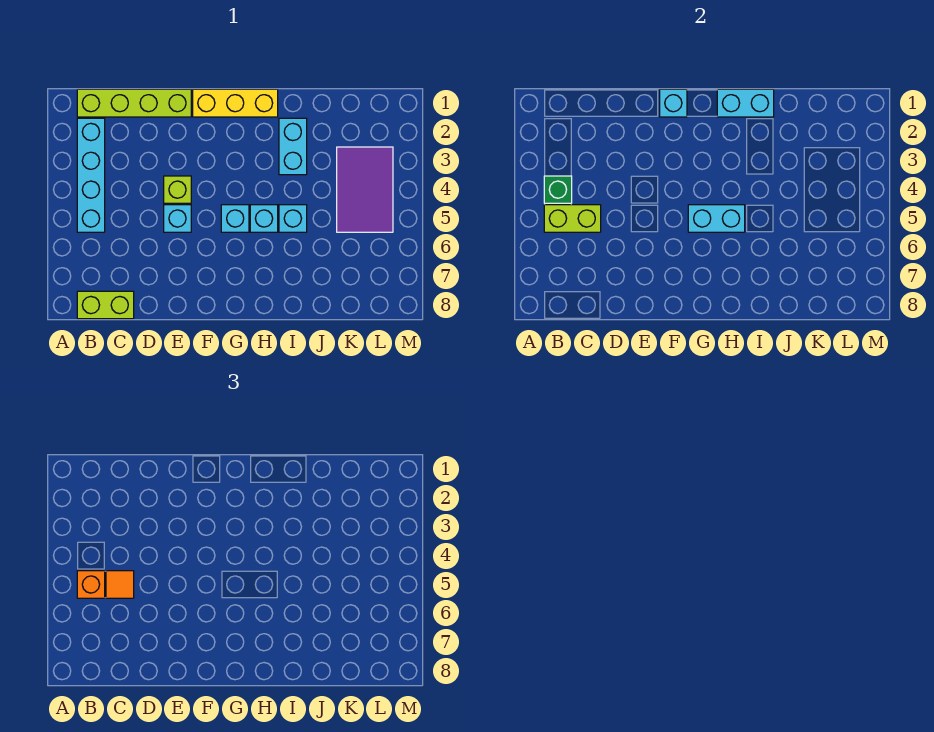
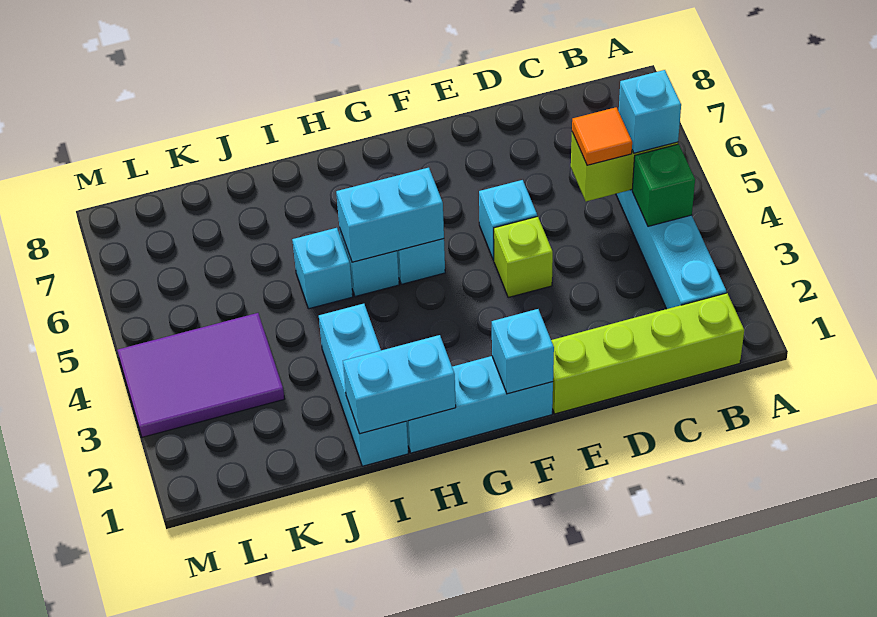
orange 1x1 brick [77,571,105,598] -> cyan 1x1 brick [619,70,681,153]
lime 1x2 brick [77,291,134,319] -> none
yellow 1x3 brick [193,89,278,117] -> cyan 1x3 brick [406,356,553,453]
cyan 1x2 brick [279,118,307,175] -> cyan 1x3 brick [319,304,408,466]
purple 2x3 tile [337,147,393,232] -> purple 2x3 tile turned to [117,313,284,437]

